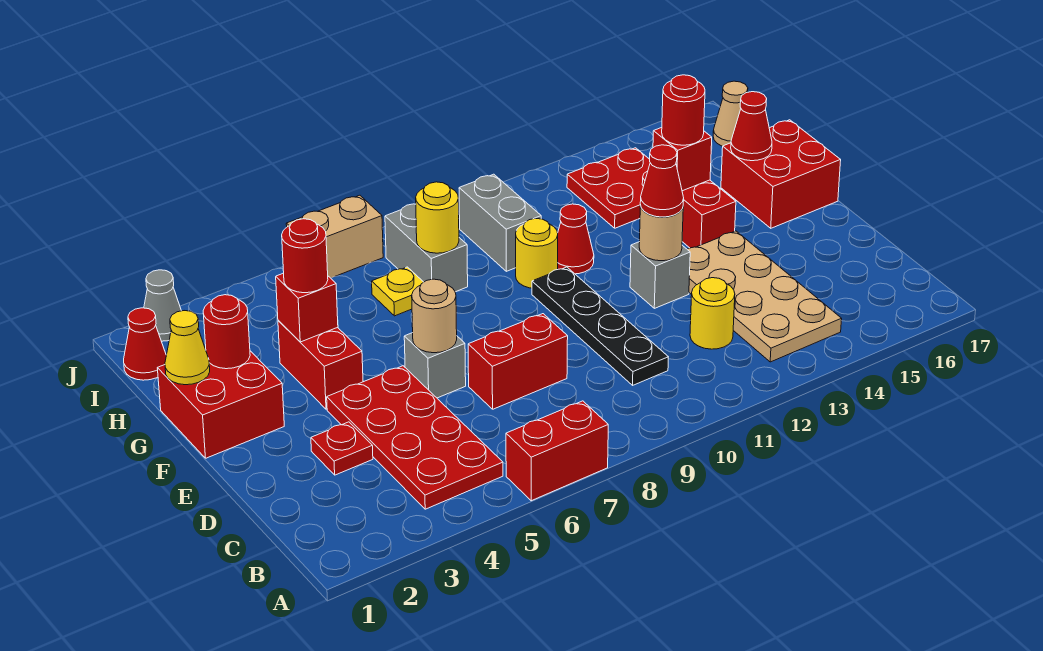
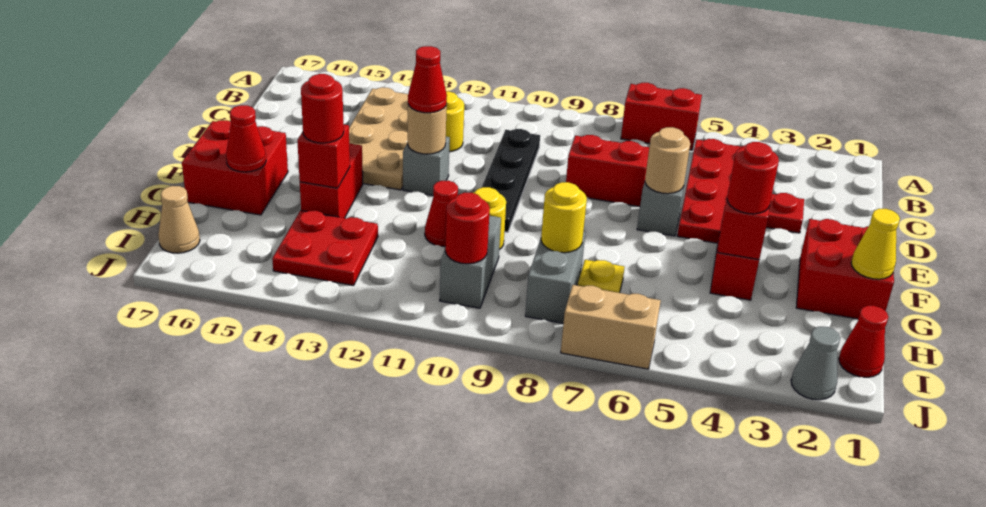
red 1x1 round brick [203,295,250,369] -> red 1x1 round brick moved to [445,193,490,264]

